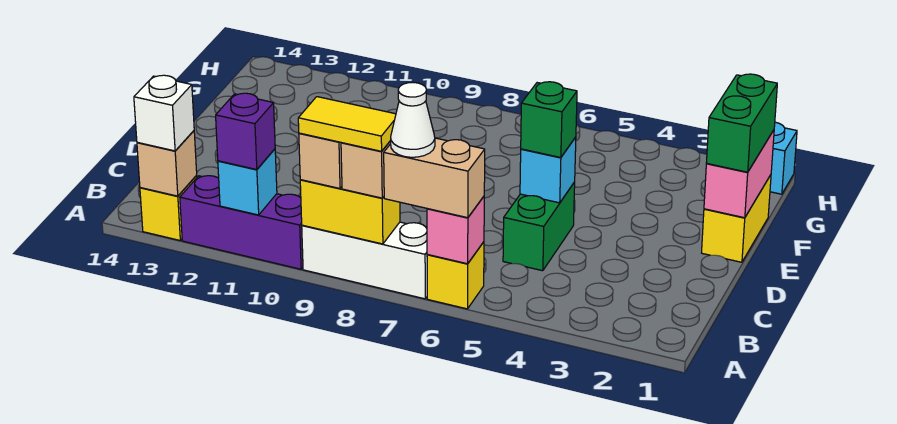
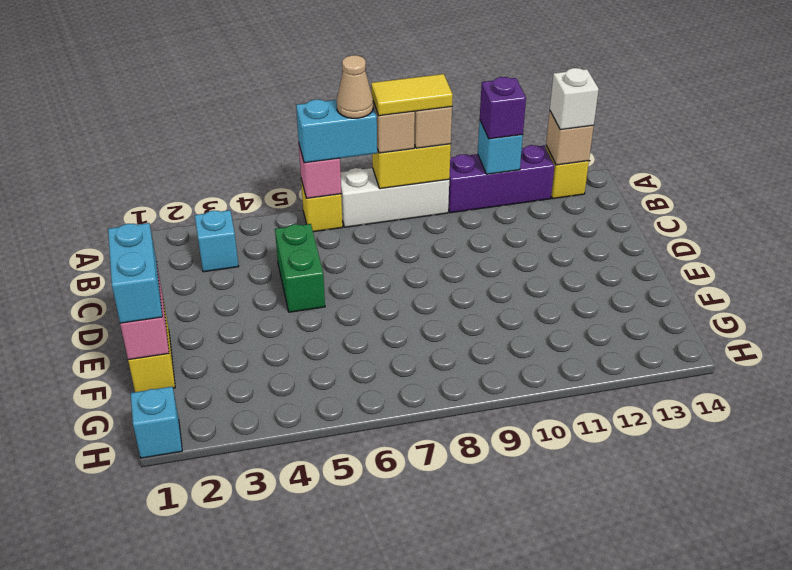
tan 1x2 brick [384,138,485,218] -> cyan 1x2 brick [296,99,377,163]
white 1x1 cone [391,83,435,157] -> tan 1x1 cone [337,55,373,118]
cyan 1x1 brick [520,137,576,203] -> cyan 1x1 brick moved to [195,210,239,272]
green 1x1 brick [521,82,577,158] -> none
green 1x2 brick [706,74,777,172] -> cyan 1x2 brick [108,223,162,323]

